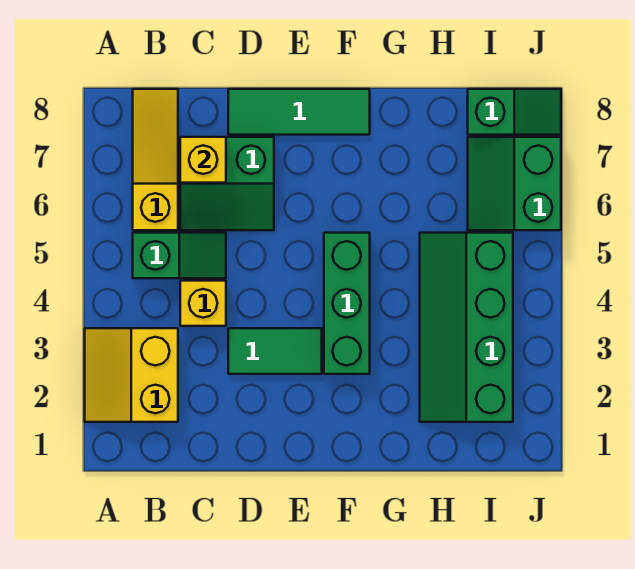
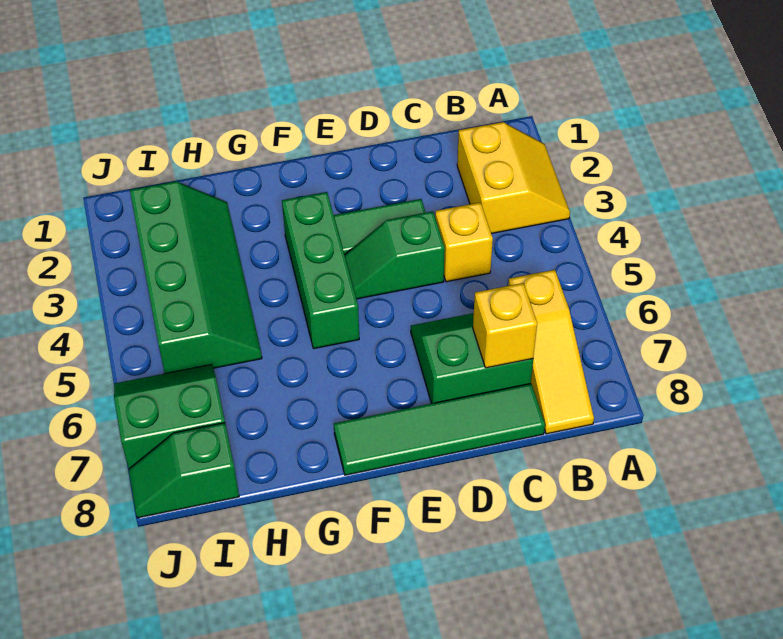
green 1x2 slope [133,233,226,278] -> green 1x2 slope moved to [345,211,445,299]
green 1x3 tile [228,89,370,135] -> green 1x4 tile [334,384,545,475]
green 2x2 slope [468,137,561,230] -> green 2x2 slope turned to [114,364,225,469]

